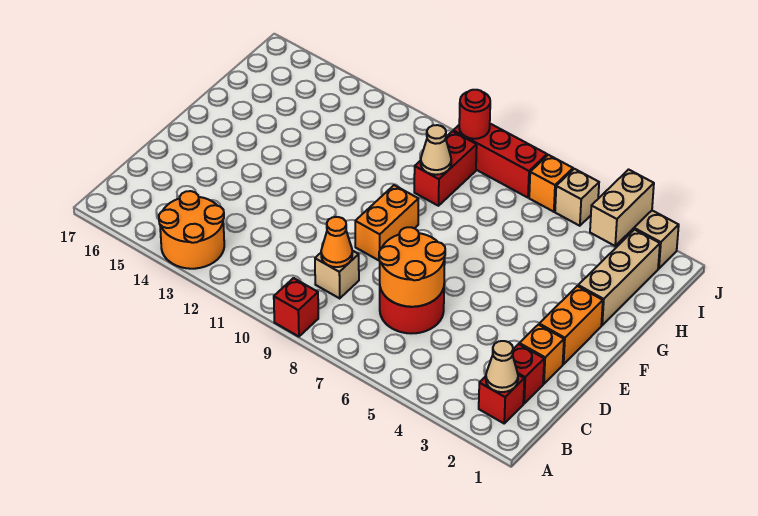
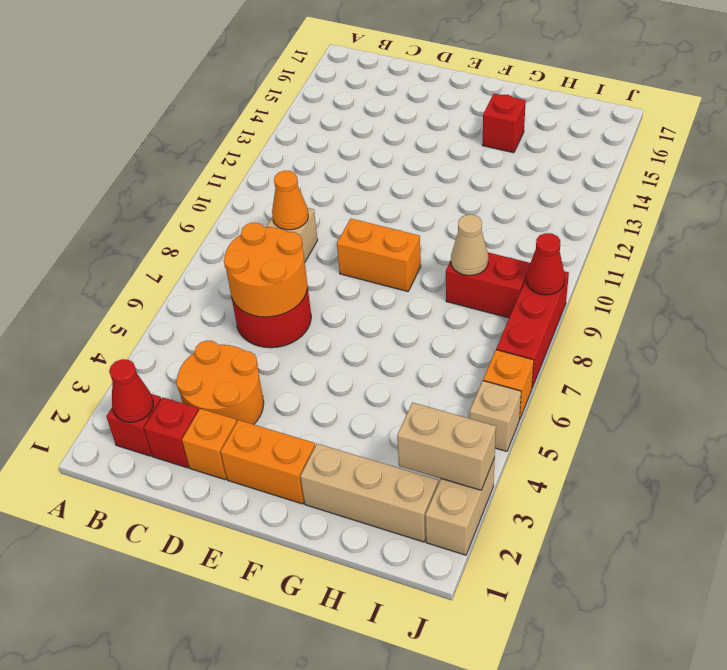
red 1x1 brick [274,278,318,337] -> red 1x1 brick moved to [482,93,526,153]
orange 2x2 round brick [159,191,224,269] -> orange 2x2 round brick moved to [176,341,264,424]
tan 1x1 cone [486,341,518,392] -> red 1x1 cone [109,359,153,422]
red 1x1 round brick [459,90,490,139] -> red 1x1 cone [526,233,565,295]

